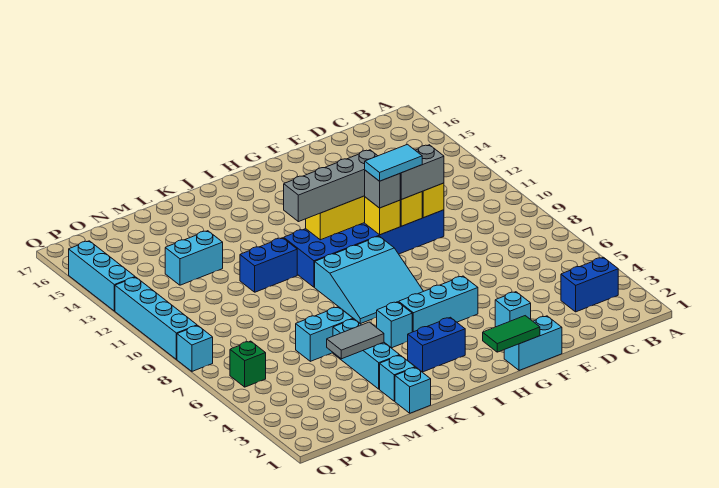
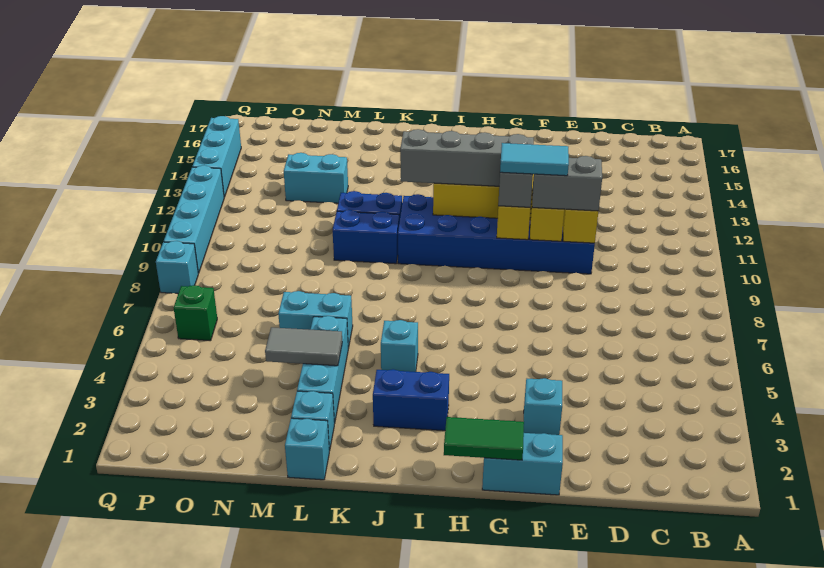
blue 1x2 brick [561,257,618,312] -> blue 1x2 brick moved to [333,210,399,264]
cyan 1x3 brick [399,276,478,332] -> none
cyan 3x3 slope [315,236,423,324] -> none

